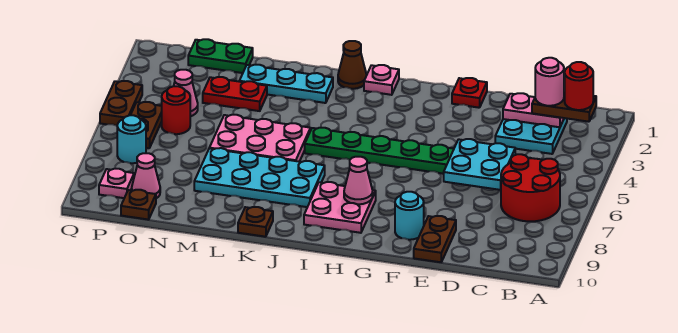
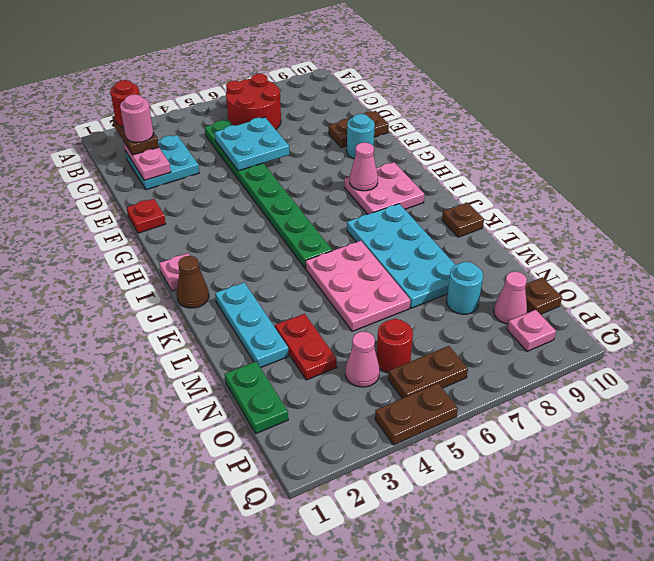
cyan 1x1 round brick [117,115,146,163] -> cyan 1x1 round brick moved to [447,262,483,314]

